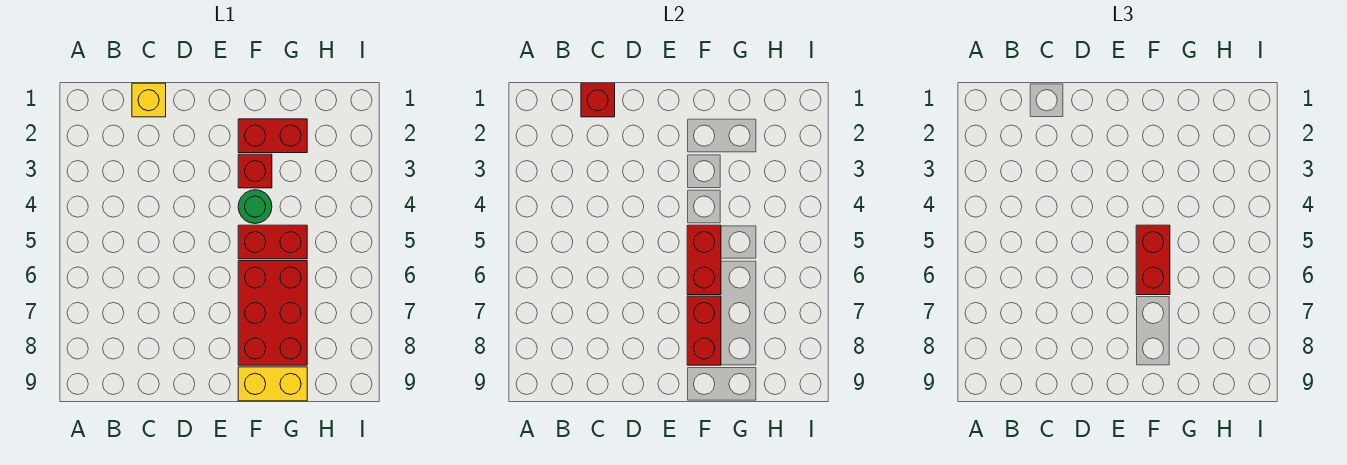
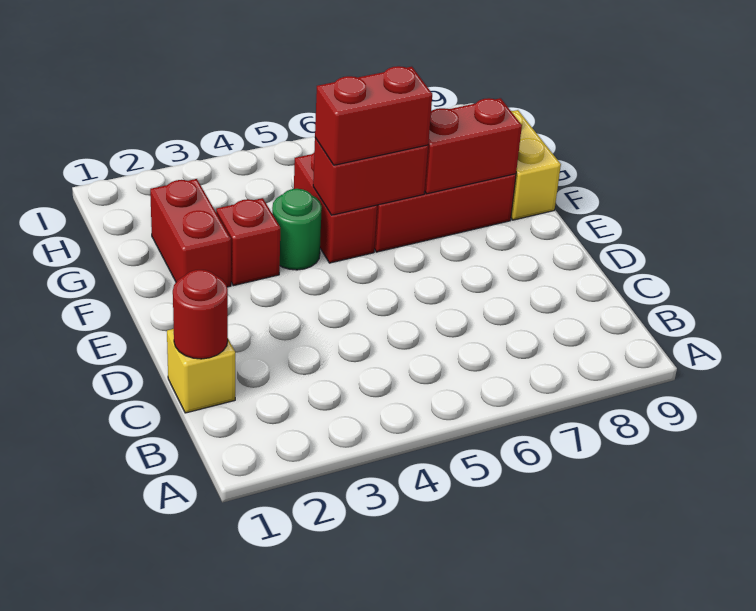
red 1x1 brick [581,83,615,117] -> red 1x1 round brick [173,270,228,359]

